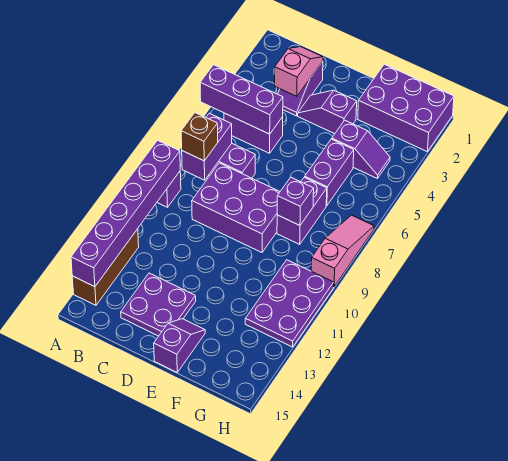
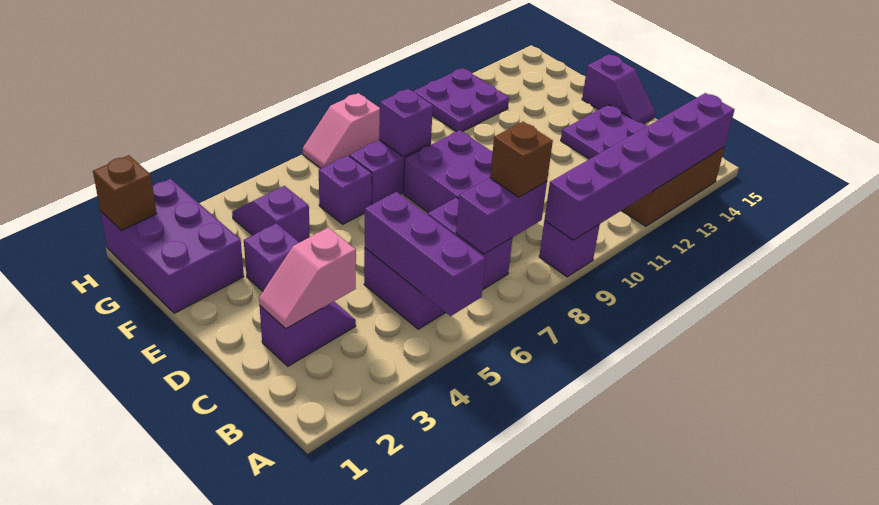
purple 1x2 slope [154,319,205,372] -> purple 1x2 slope turned to [582,54,655,124]
purple 1x2 brick [305,139,354,206] -> purple 1x1 brick [319,155,372,224]
purple 2x3 plate [245,260,334,347] -> purple 2x2 plate [414,68,509,132]
none -> brown 1x1 brick [93,155,157,230]
pink 1x3 slope [311,215,374,287] -> pink 1x2 slope [303,93,380,168]

